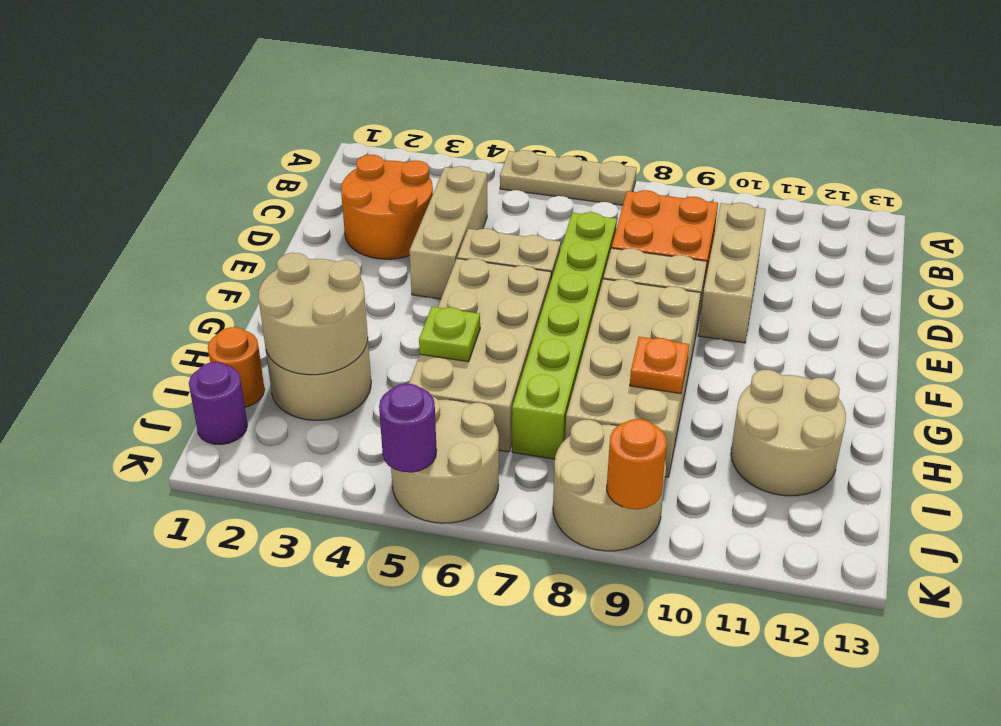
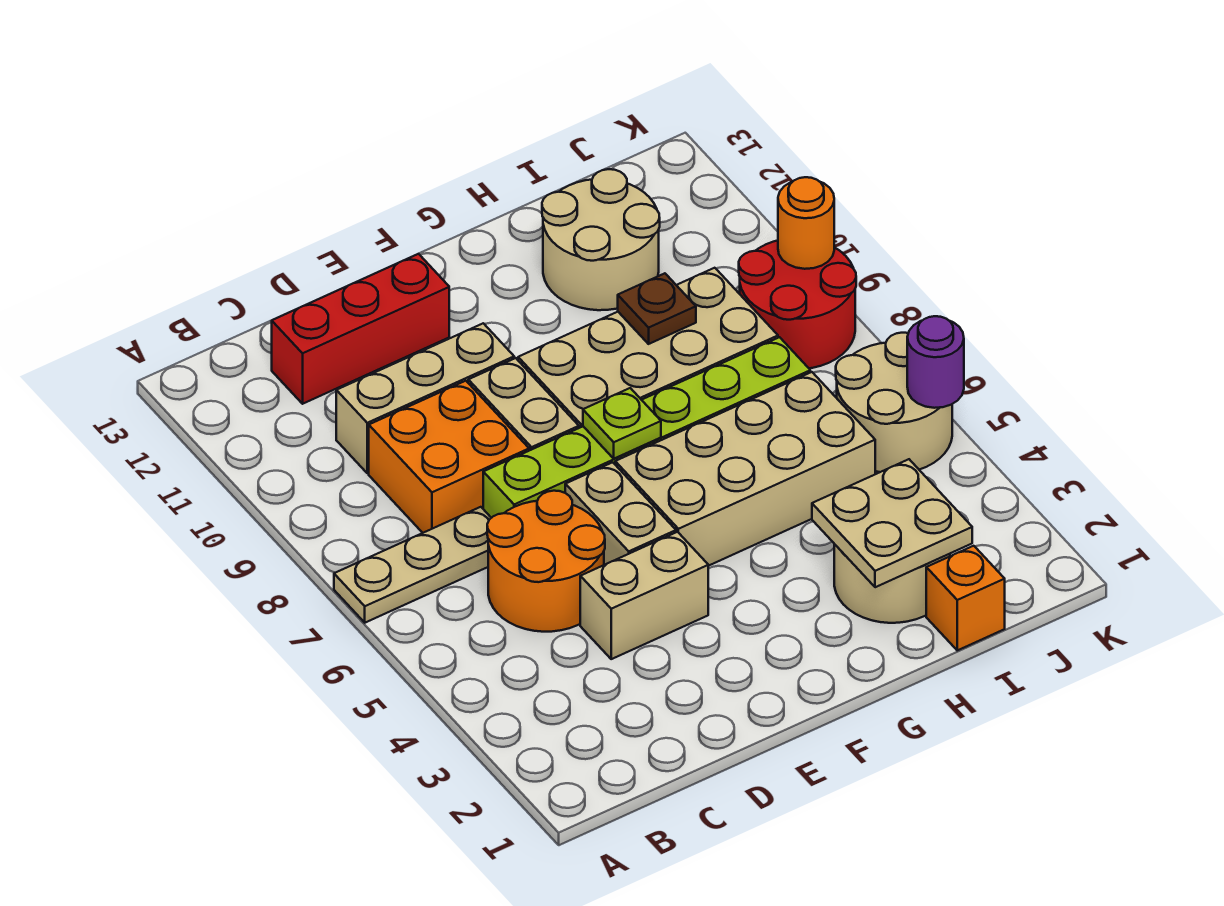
tan 1x3 plate [500,150,637,205] -> tan 1x3 plate turned to [334,507,491,623]
orange 2x2 round brick [341,155,433,259] -> orange 2x2 round brick moved to [487,491,605,632]
tan 1x3 brick [409,166,487,299] -> tan 1x2 brick [580,532,708,659]
none -> red 1x3 brick [272,254,449,404]
tan 2x2 round brick [258,253,368,375] -> tan 2x2 plate [812,459,972,587]
lime 1x1 plate [419,307,480,362] -> lime 1x1 plate moved to [583,388,661,459]
orange 1x1 plate [630,337,689,394] -> brown 1x1 plate [618,273,696,344]
orange 1x1 round brick [208,327,265,407] -> orange 1x1 brick [926,546,1005,650]
purple 1x1 round brick [189,362,248,445] -> none
tan 2x2 round brick [553,420,666,551] -> red 2x2 round brick [739,241,856,368]

